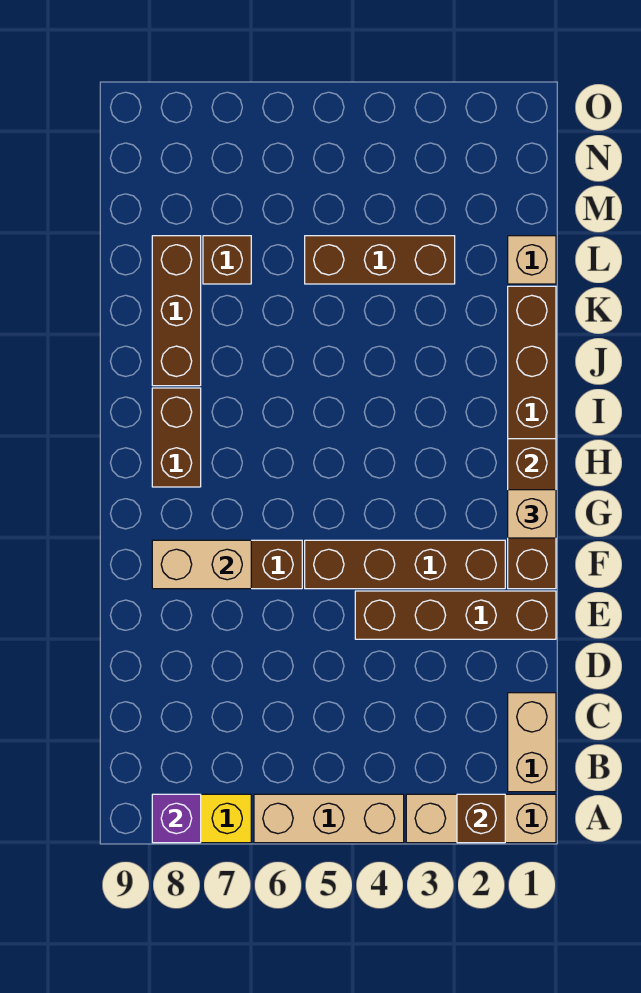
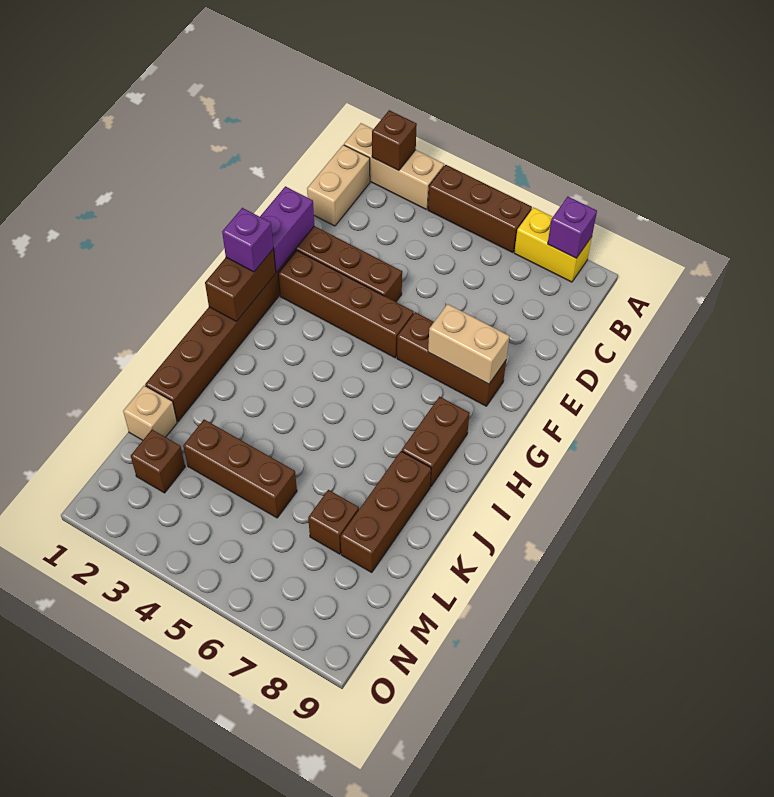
tan 1x3 brick [254,794,404,843] -> brown 1x3 brick [428,165,532,253]
none -> purple 1x2 brick [260,186,314,272]
tan 1x1 brick [508,490,556,538] -> purple 1x1 brick [222,208,273,272]
none -> brown 1x1 brick [131,430,185,493]

